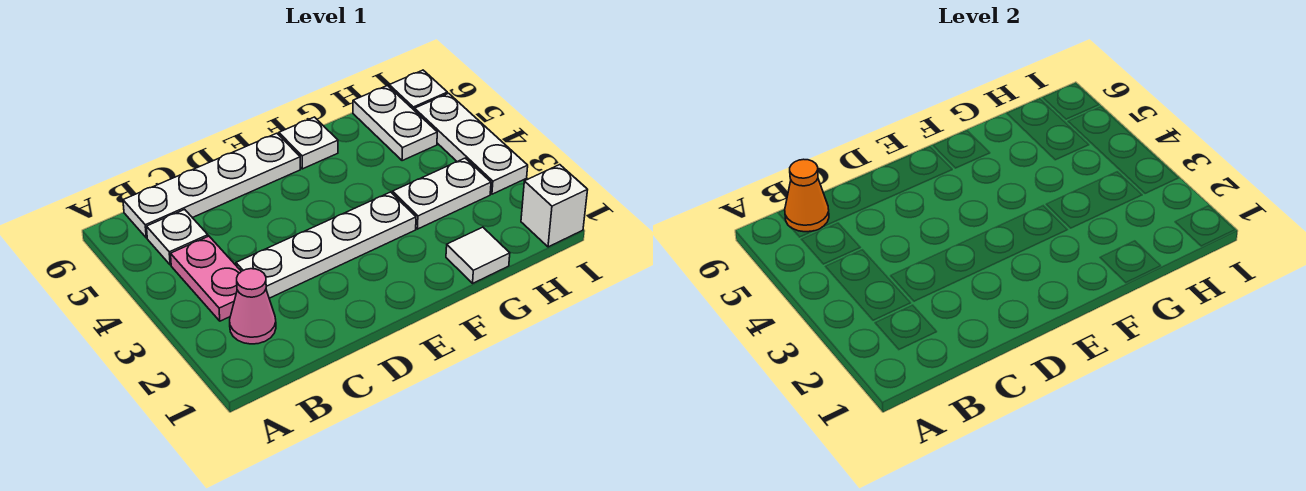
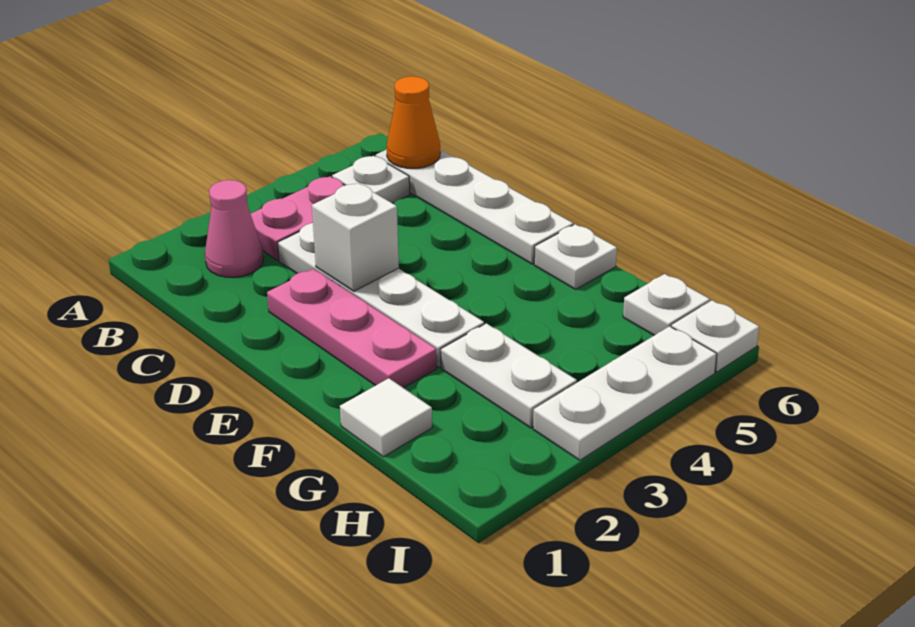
none -> pink 1x3 plate [267,269,437,388]
white 1x2 plate [353,86,437,161] -> white 1x1 plate [623,274,710,335]
white 1x1 brick [521,165,587,247] -> white 1x1 brick moved to [312,183,399,291]

